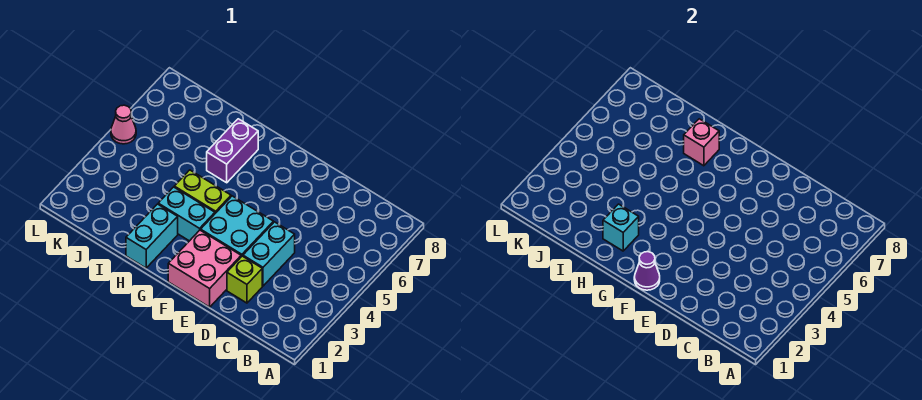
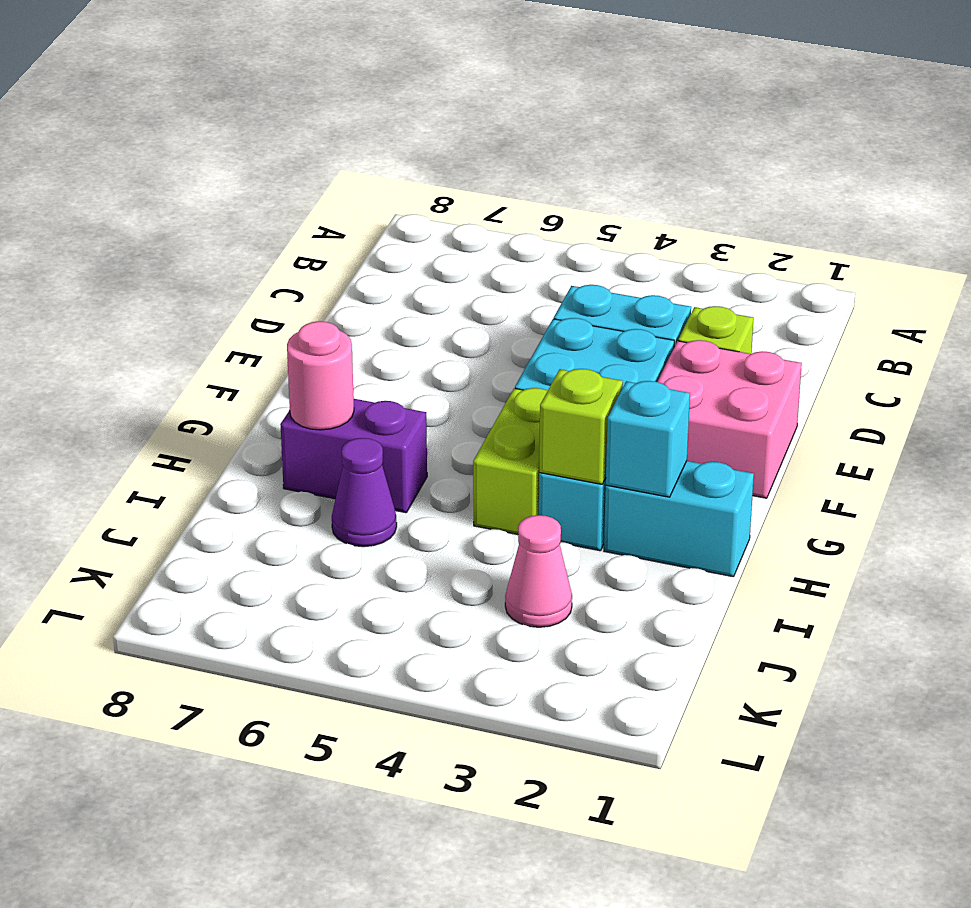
purple 1x1 cone [634,252,660,290] -> purple 1x1 cone moved to [332,438,397,547]
none -> lime 1x1 brick [539,369,623,484]
pink 1x1 brick [684,119,719,166] -> pink 1x1 round brick [287,321,354,430]
pink 1x1 cone [111,105,136,144] -> pink 1x1 cone moved to [505,515,572,627]

